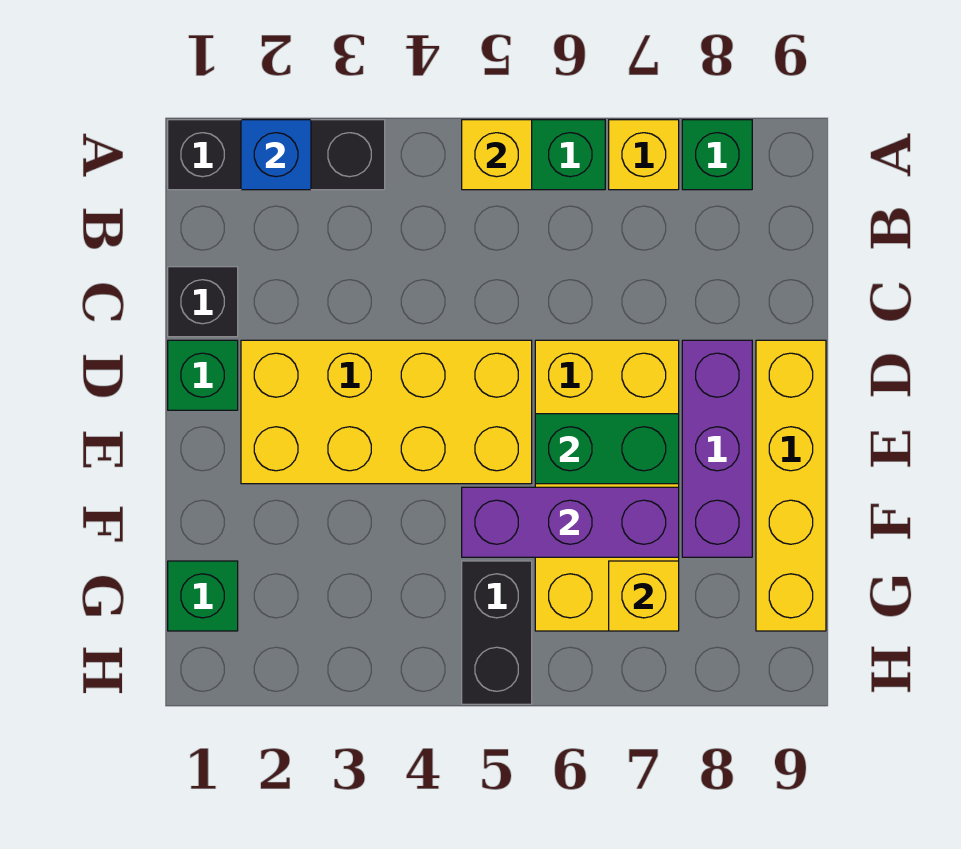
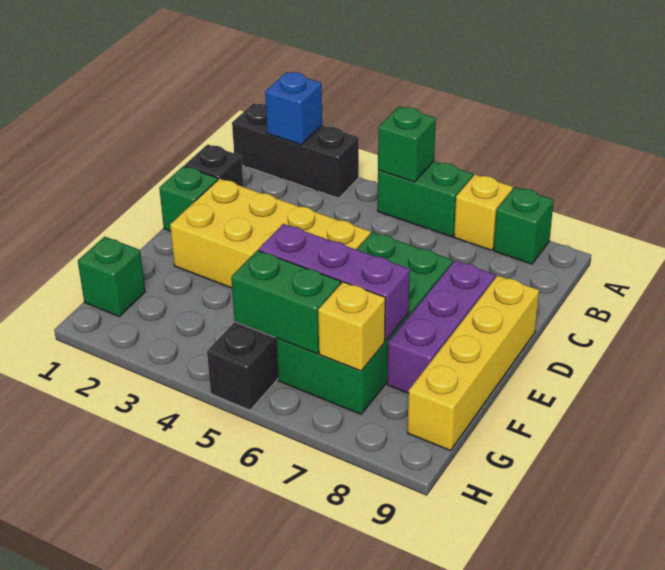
yellow 1x1 brick [462,120,532,190] -> green 1x1 brick [378,106,436,182]
yellow 2x4 brick [535,340,679,631] -> green 2x4 brick [276,232,453,414]
green 1x2 brick [535,414,679,484] -> green 1x2 brick moved to [231,250,341,354]

